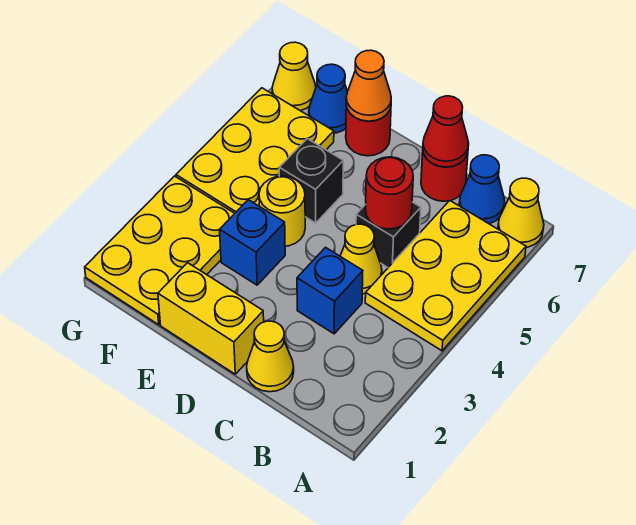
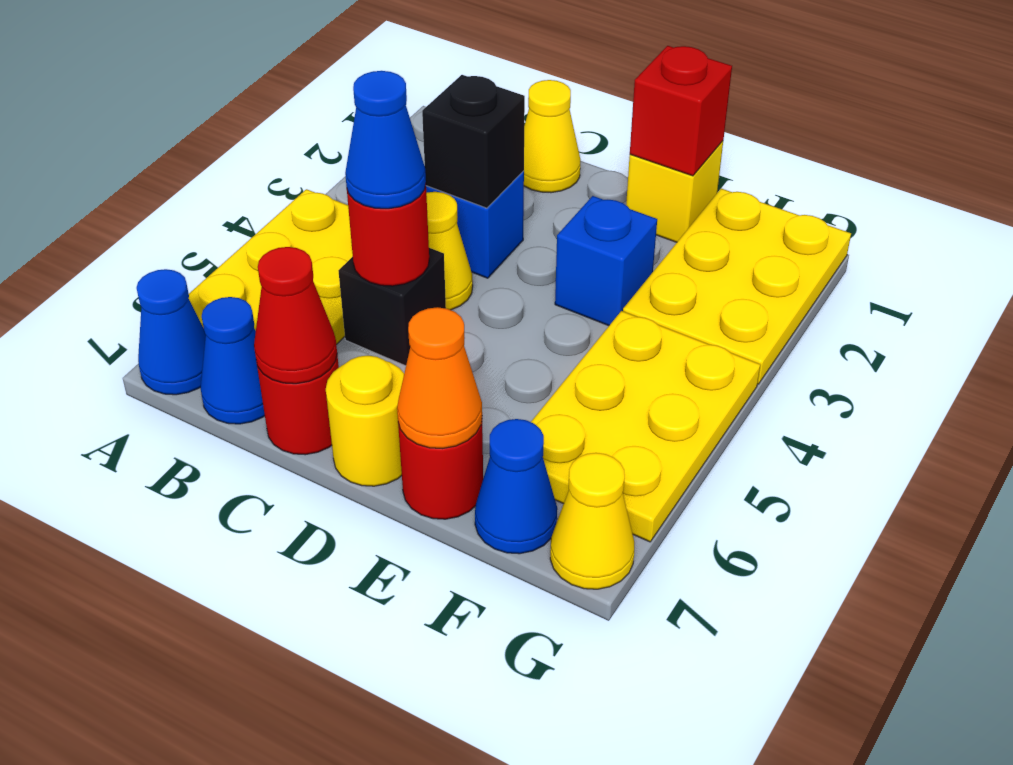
yellow 1x1 cone [498,178,544,247] -> blue 1x1 cone [137,269,206,395]
none -> blue 1x1 cone [345,71,426,209]
yellow 1x2 brick [158,263,264,374] -> yellow 1x1 brick [626,141,723,242]
none -> red 1x1 brick [630,46,732,176]
yellow 1x1 round brick [259,176,305,246] -> yellow 1x1 round brick moved to [326,356,404,486]
black 1x1 brick [279,139,343,223] -> black 1x1 brick moved to [422,75,525,208]

